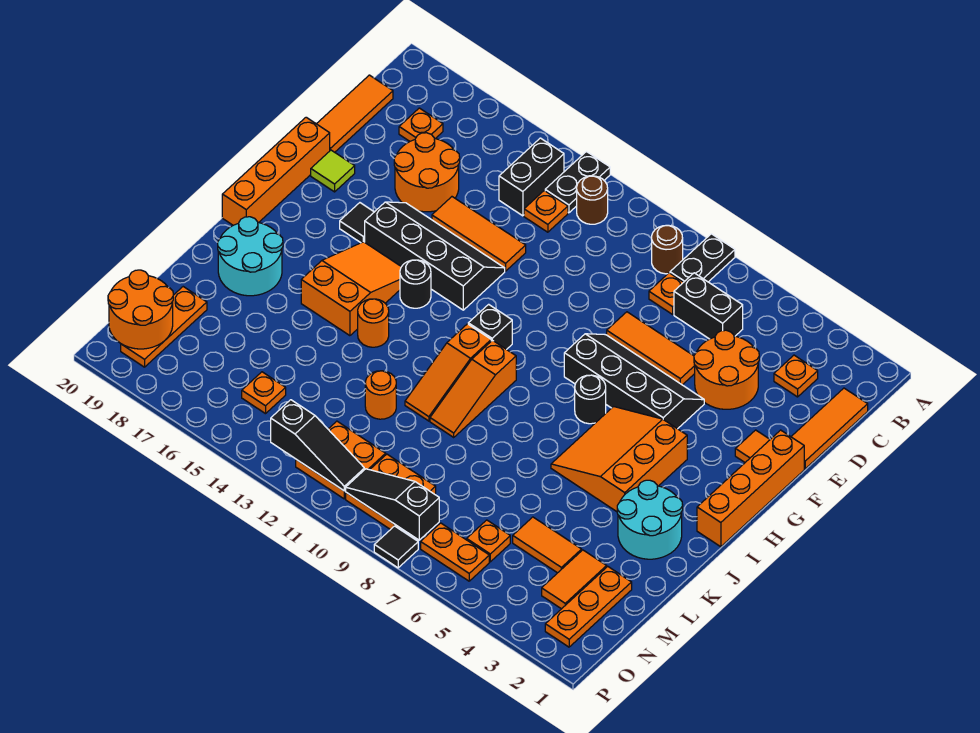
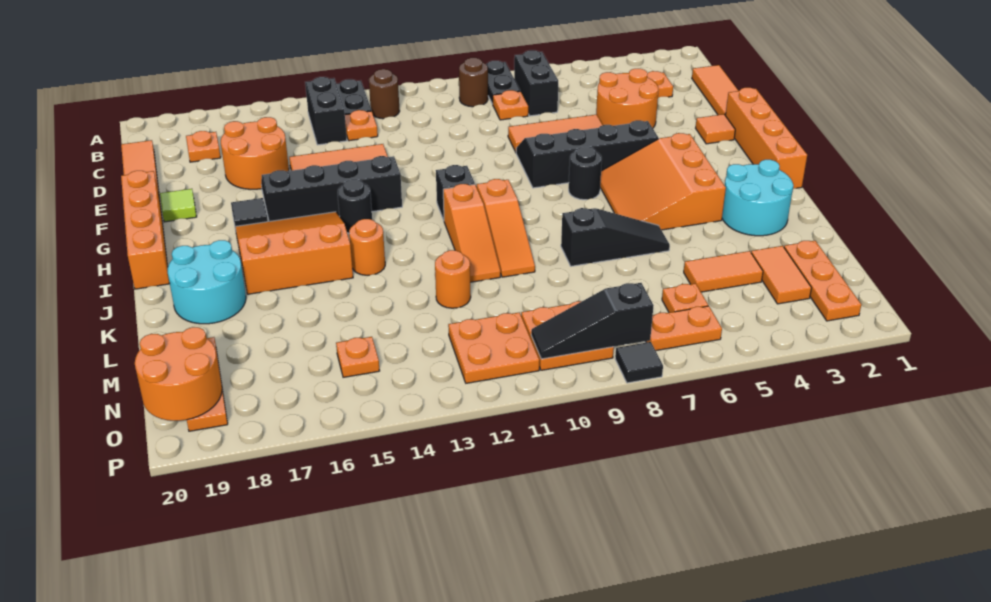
black 1x2 brick [674,273,743,339] -> black 1x2 brick turned to [514,50,558,116]
orange 2x3 slope [301,242,401,336] -> orange 3x3 slope [235,212,353,294]
black 1x3 slope [271,400,364,491] -> black 1x3 slope moved to [561,208,670,266]

